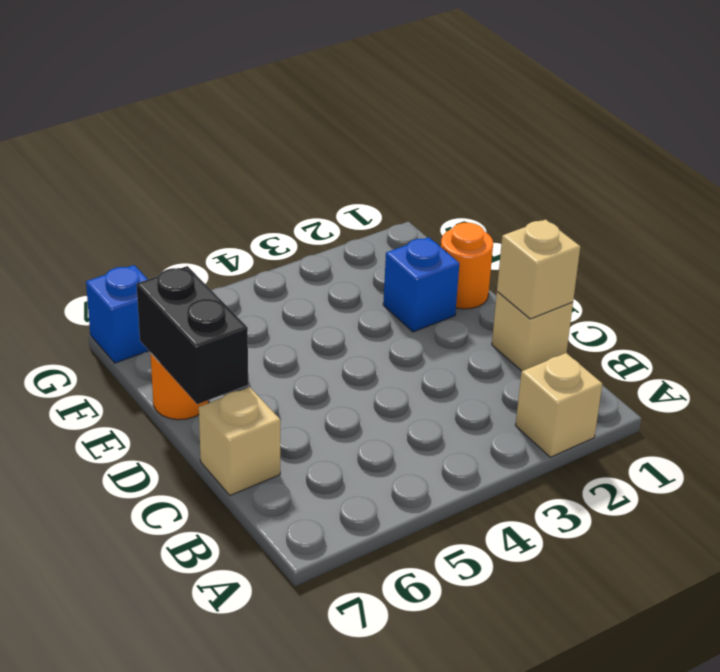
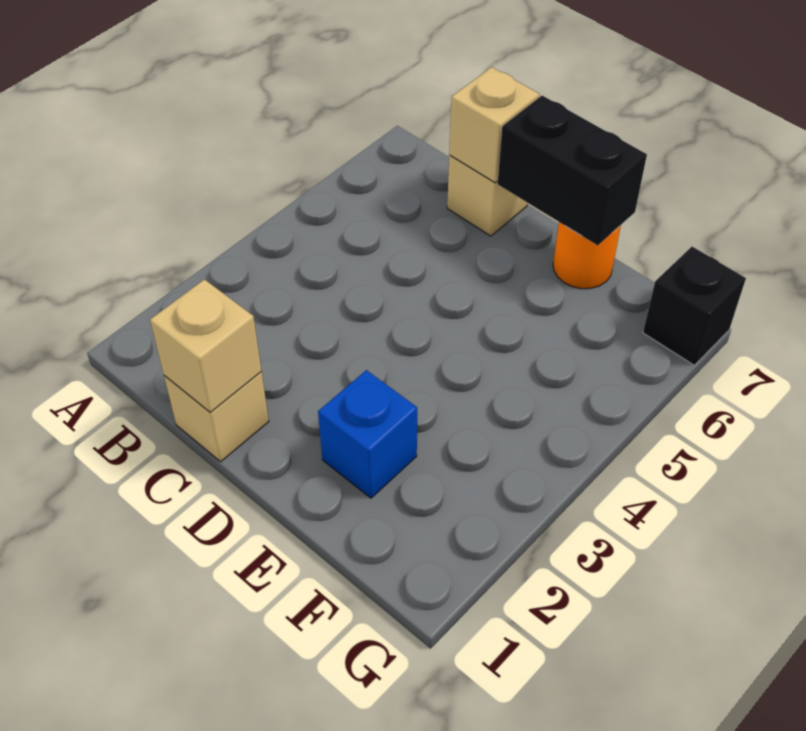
tan 1x1 brick [516,353,602,457] -> tan 1x1 brick moved to [449,67,540,183]
orange 1x1 round brick [441,223,493,309] -> none
blue 1x1 brick [86,265,149,363] -> black 1x1 brick [643,247,746,365]

